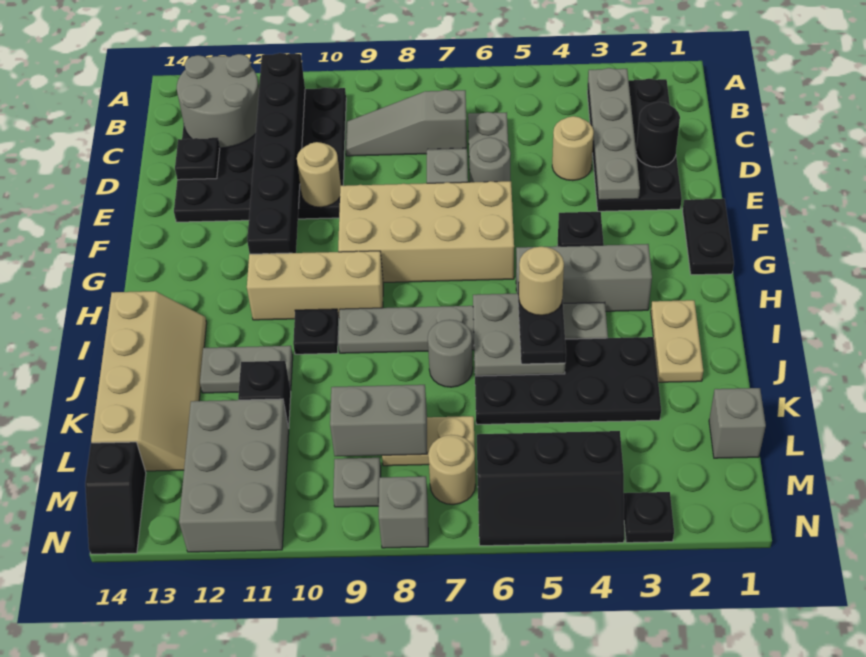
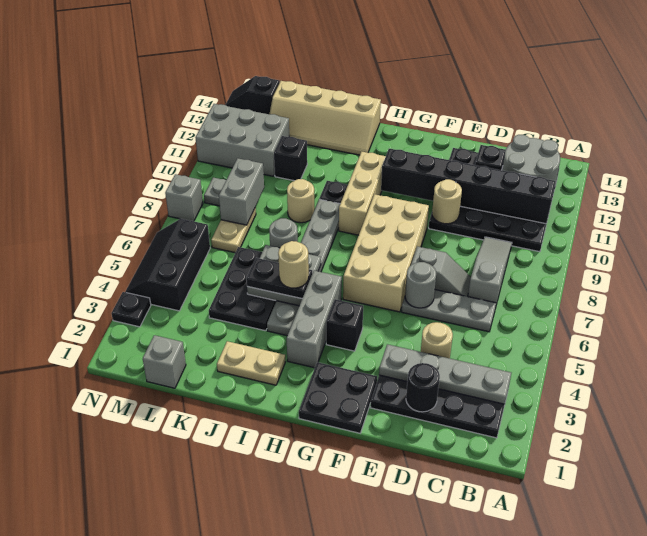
black 1x2 plate [683,199,734,275] -> black 2x2 plate [299,362,377,433]
black 2x4 plate [474,337,661,424] -> black 2x3 plate [209,247,276,331]
grey 1x2 plate [200,346,293,393] -> none
tan 1x1 round brick [428,435,475,505] -> tan 1x1 round brick moved to [287,179,315,223]

